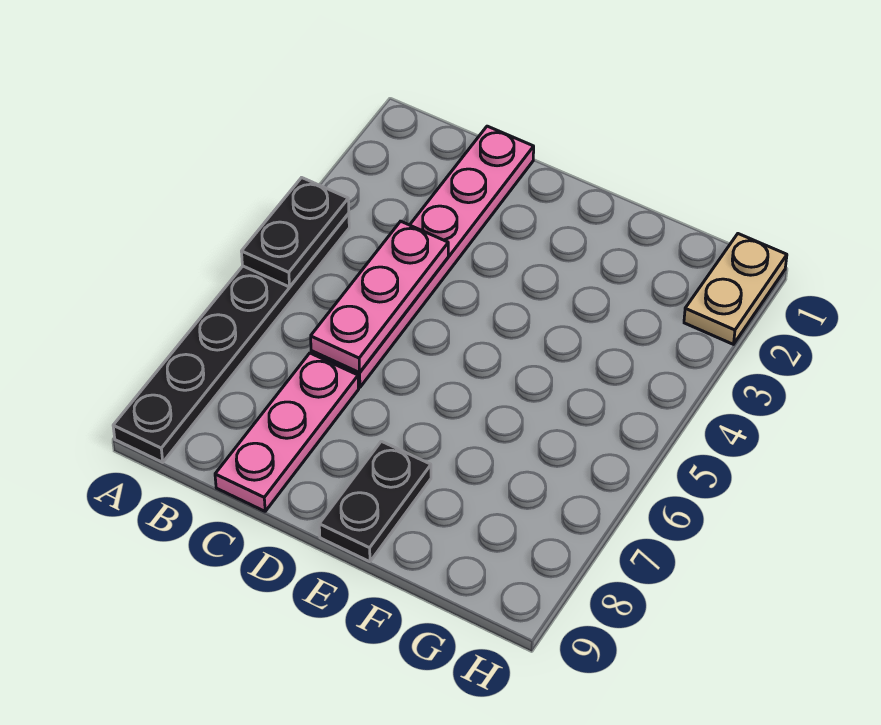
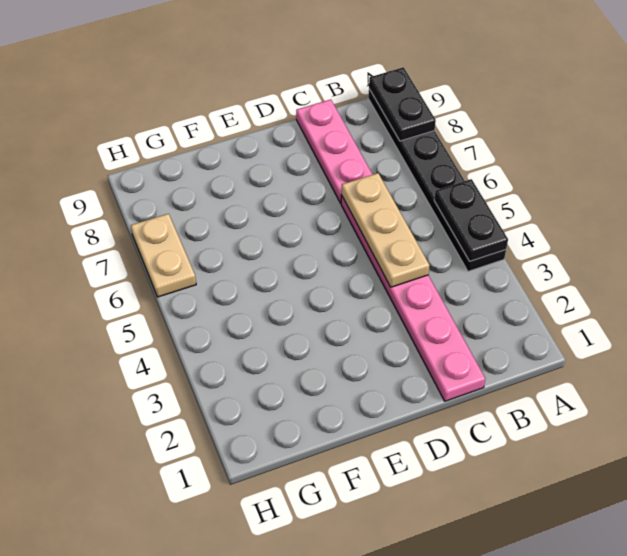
pink 1x3 plate [311,221,448,373] -> tan 1x3 plate [342,173,430,287]
black 1x2 plate [319,441,431,562] -> black 1x2 plate moved to [369,67,436,141]
tan 1x2 plate [684,234,787,344] -> tan 1x2 plate moved to [131,214,196,297]

